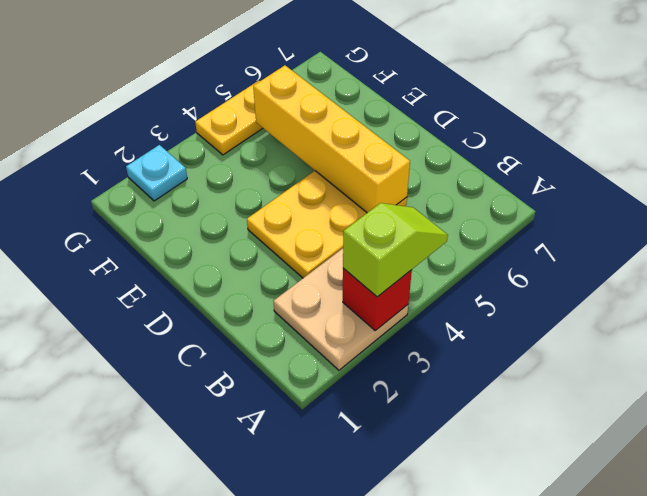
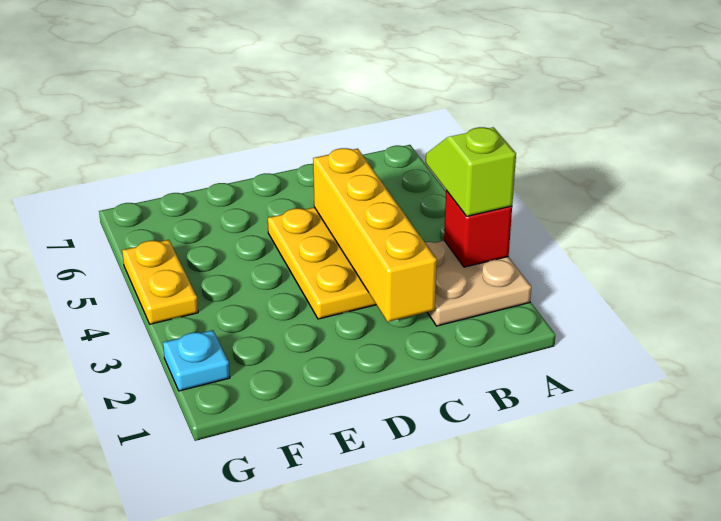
yellow 1x4 brick [253,65,410,213] -> yellow 1x4 brick turned to [313,148,437,322]

